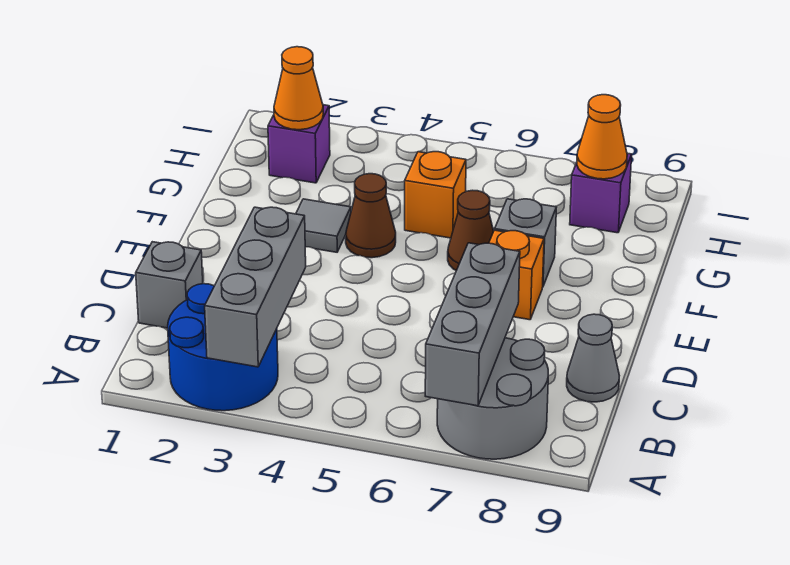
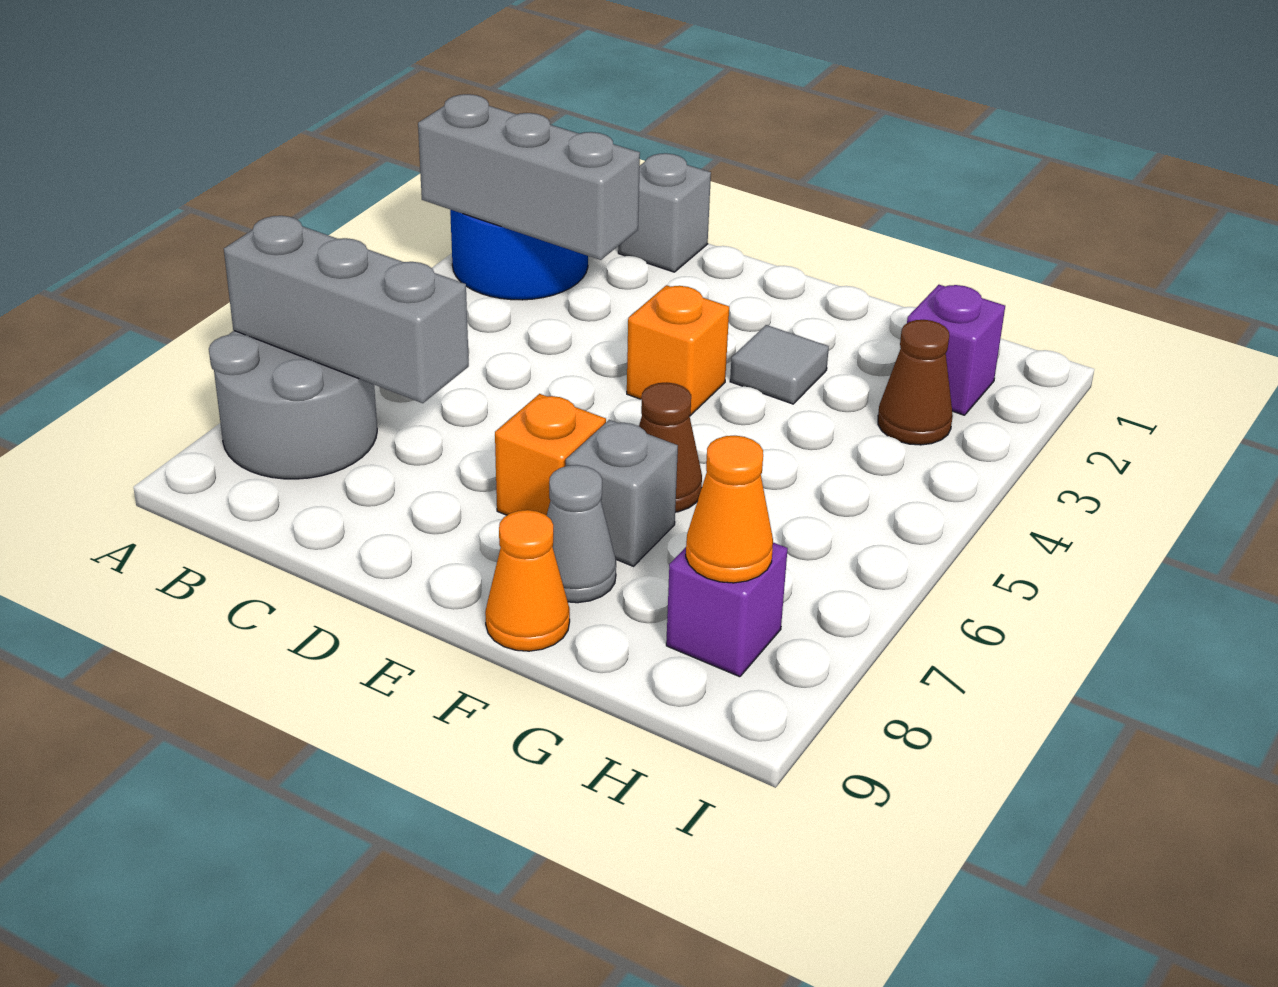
grey 1x1 cone [567,314,619,402] -> grey 1x1 cone moved to [547,465,616,603]
brown 1x1 cone [346,174,396,258] -> brown 1x1 cone moved to [878,320,953,445]
orange 1x1 brick [405,152,466,238] -> orange 1x1 brick moved to [627,285,729,416]
orange 1x1 cone [274,47,323,130] -> orange 1x1 cone moved to [485,510,570,651]

